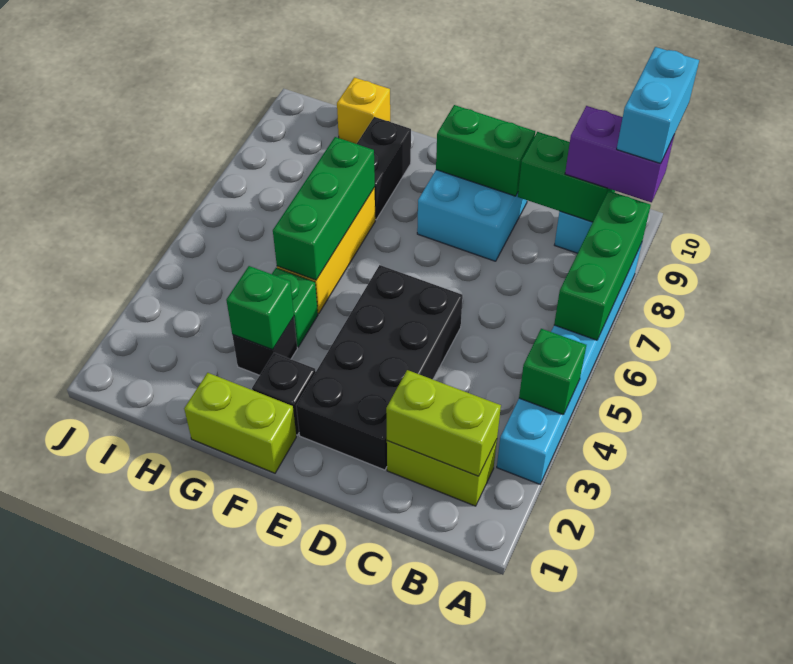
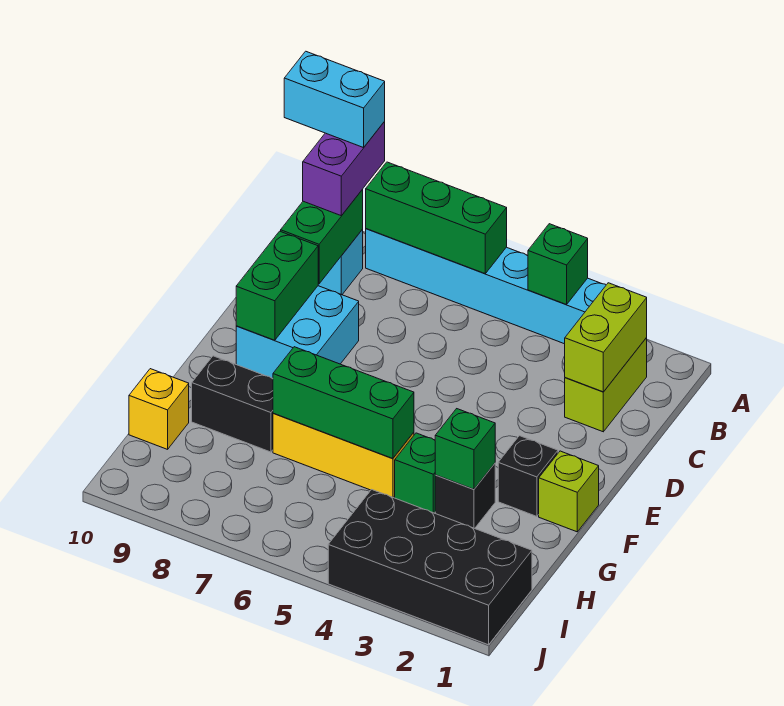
black 2x4 brick [296,265,463,470] -> black 2x4 brick moved to [328,489,532,645]
lime 1x2 brick [184,373,296,473] -> lime 1x1 brick [539,451,599,532]

